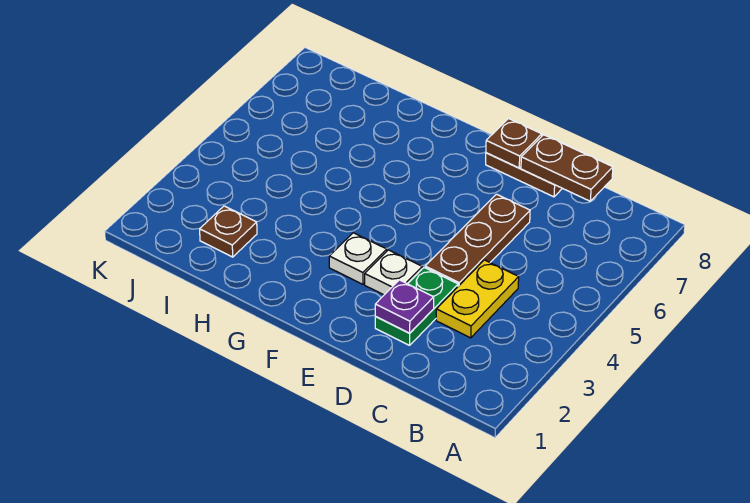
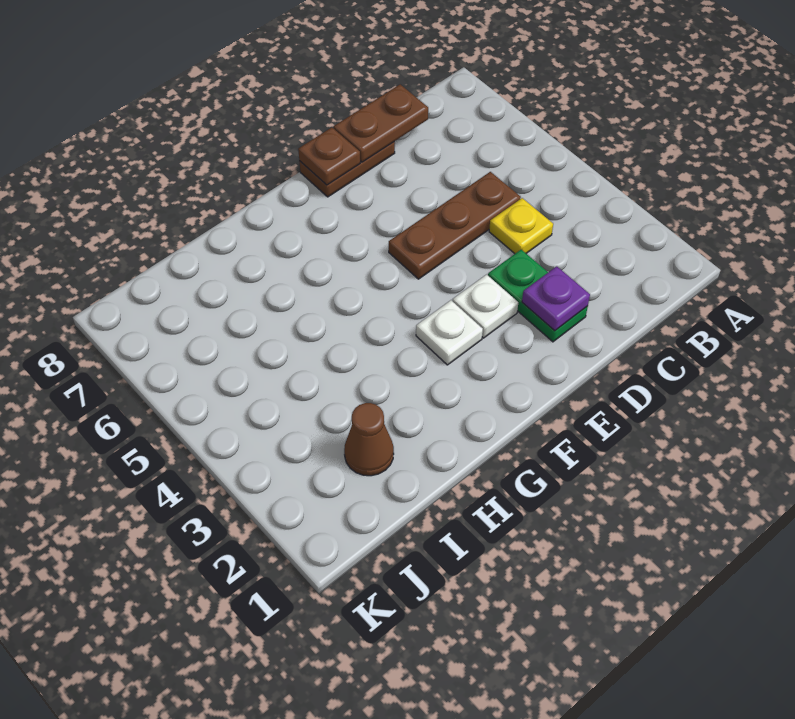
yellow 1x2 plate [436,260,519,338] -> yellow 1x1 plate [489,198,553,254]
brown 1x3 plate [425,194,530,286] -> brown 1x3 plate turned to [389,172,521,279]
brown 1x1 plate [200,206,257,257] -> brown 1x1 cone [344,403,394,476]

